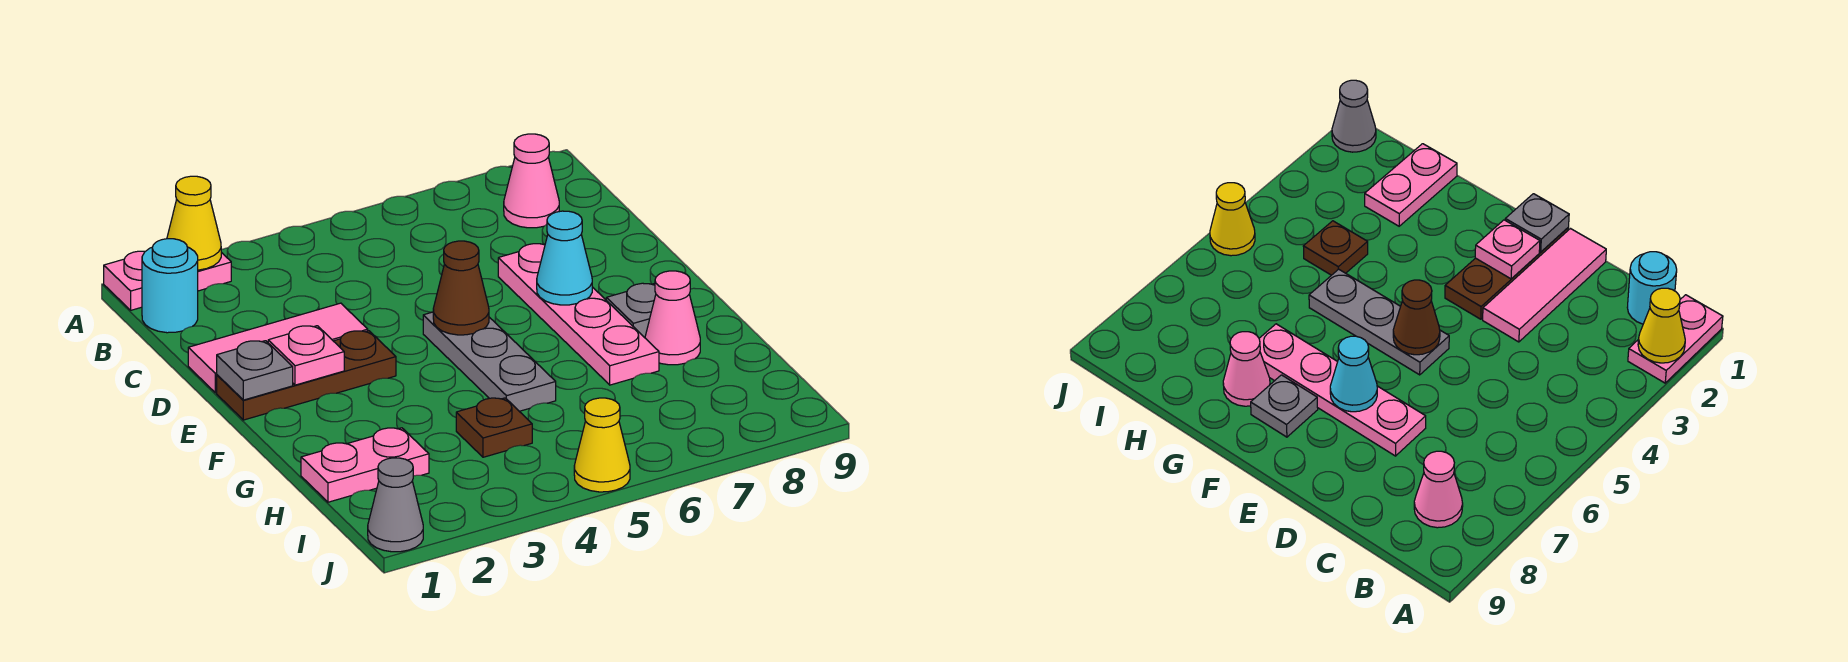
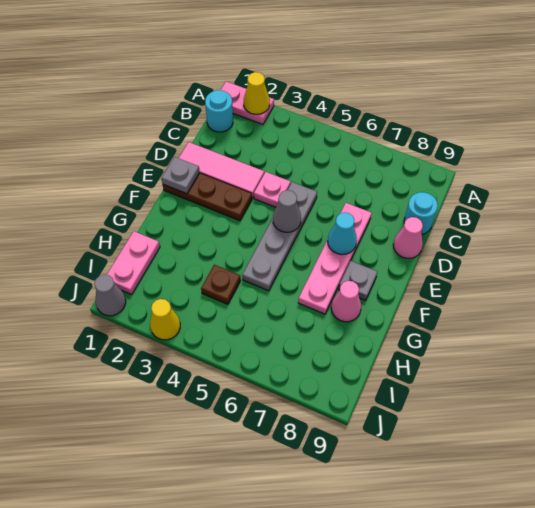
pink 1x1 cone [504,134,559,228] -> pink 1x1 cone moved to [393,217,423,258]
none -> cyan 1x1 round brick [404,192,438,234]
pink 1x1 plate [268,326,344,385] -> pink 1x1 plate moved to [254,172,291,207]
grey 1x3 plate [423,312,556,411] -> grey 1x4 plate [242,182,317,291]
brown 1x1 cone [433,241,489,335] -> grey 1x1 cone [273,190,301,232]
pink 1x2 plate [301,428,429,502] -> pink 1x2 plate turned to [107,231,160,294]
yellow 1x1 cone [574,398,630,492] -> yellow 1x1 cone moved to [150,299,180,340]

